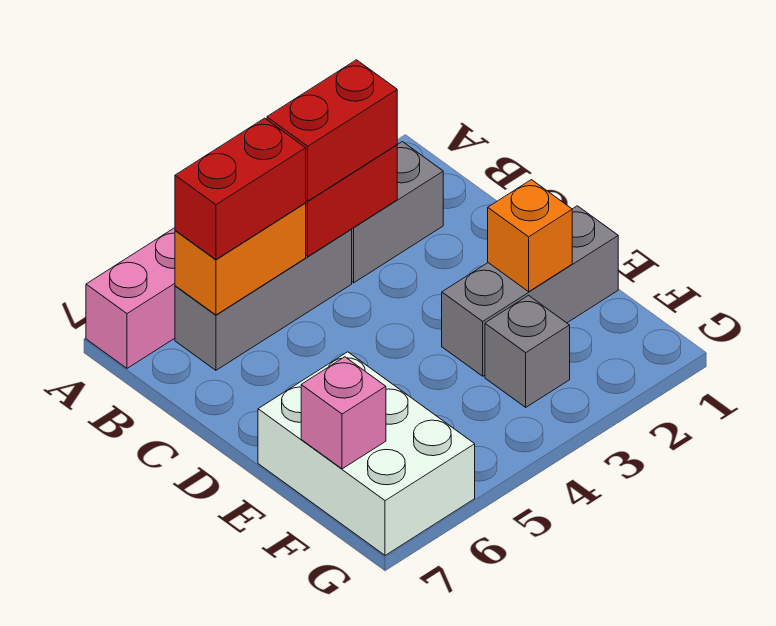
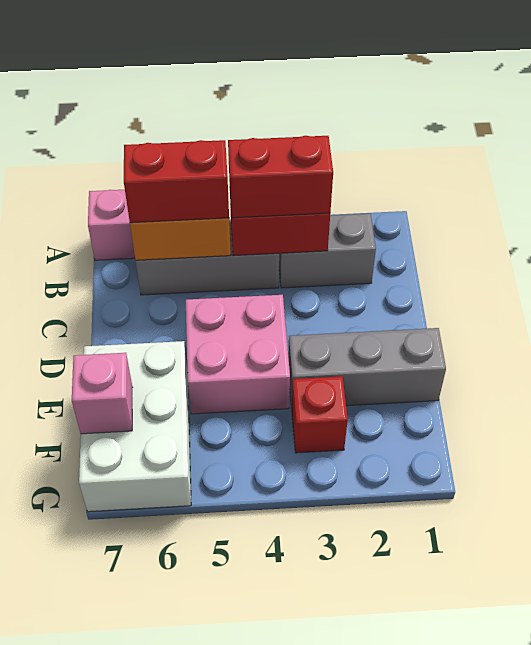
none -> pink 2x2 brick [186,295,290,414]
orange 1x1 brick [488,180,572,291] -> none
grey 1x1 brick [485,296,570,407] -> red 1x1 brick [292,376,348,453]

